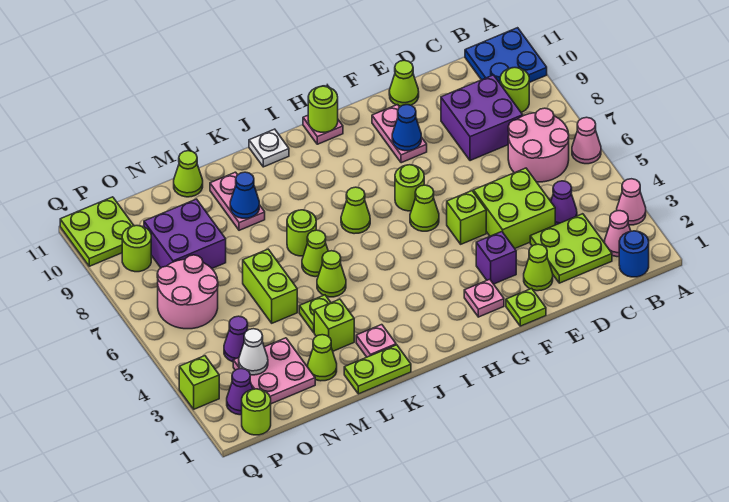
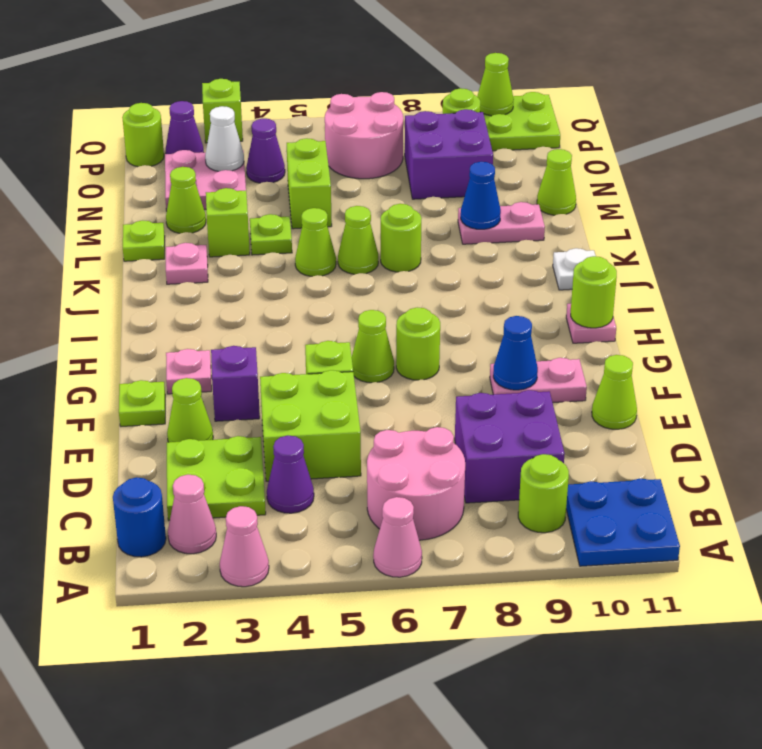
lime 1x1 cone [341,187,370,234] -> lime 1x1 cone moved to [477,53,514,116]
lime 1x2 plate [344,345,411,394] -> lime 1x1 plate [123,220,165,261]
lime 1x2 brick [243,249,297,323] -> lime 1x2 brick turned to [287,138,332,229]

